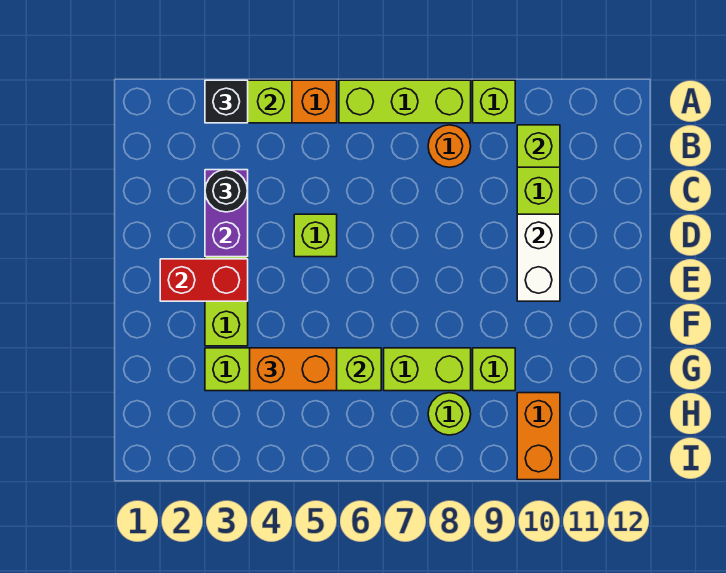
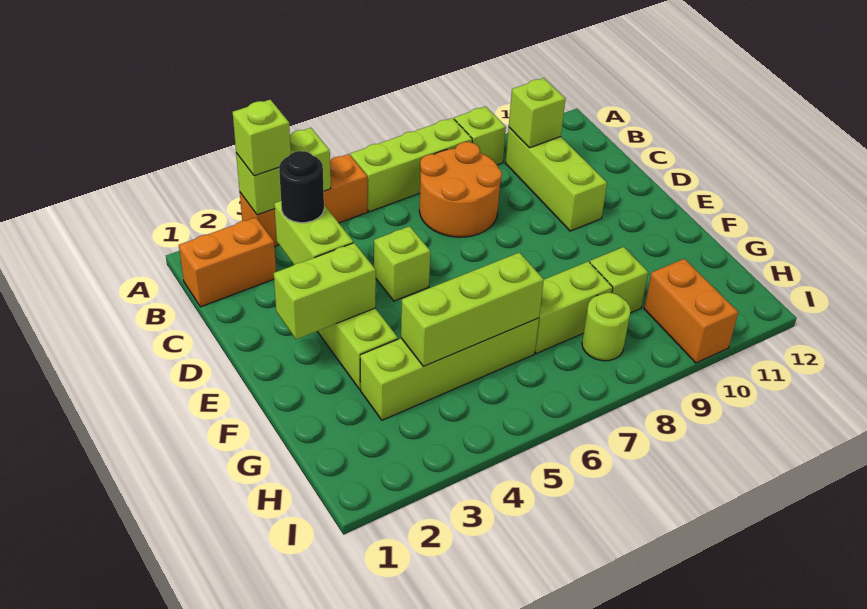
black 1x1 brick [205,80,248,123] -> lime 1x1 brick [233,100,291,176]
orange 1x1 round brick [428,125,471,167] -> orange 2x2 round brick [419,142,502,237]
purple 1x2 brick [205,170,248,257] -> lime 1x2 brick [274,201,353,265]
white 1x2 brick [517,214,560,301] -> none
red 1x2 brick [160,259,248,301] -> lime 1x2 brick [274,243,376,339]
orange 1x2 brick [250,348,337,391] -> orange 1x2 brick moved to [179,217,276,307]

